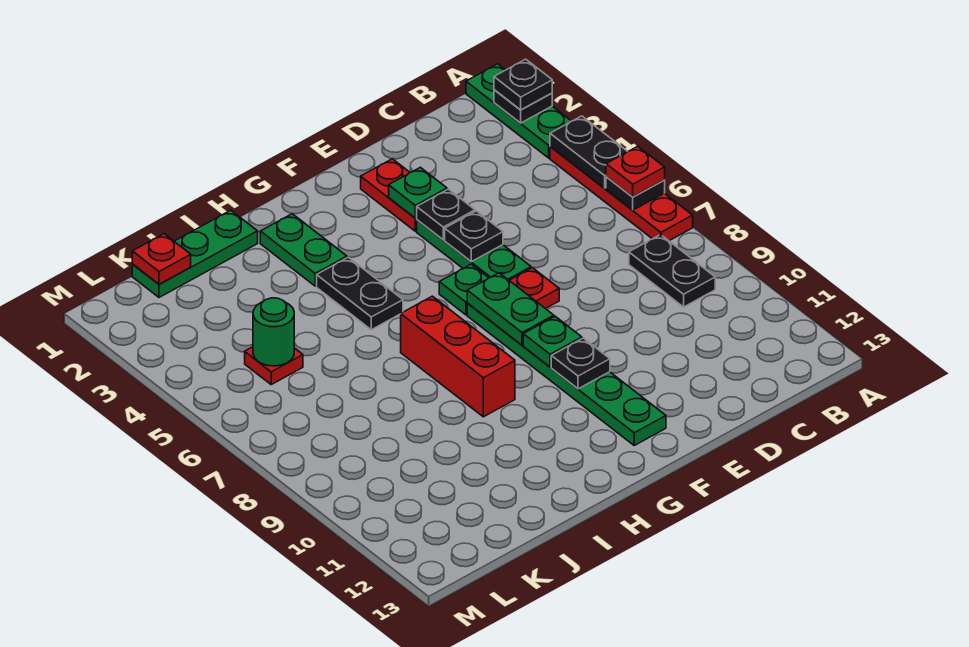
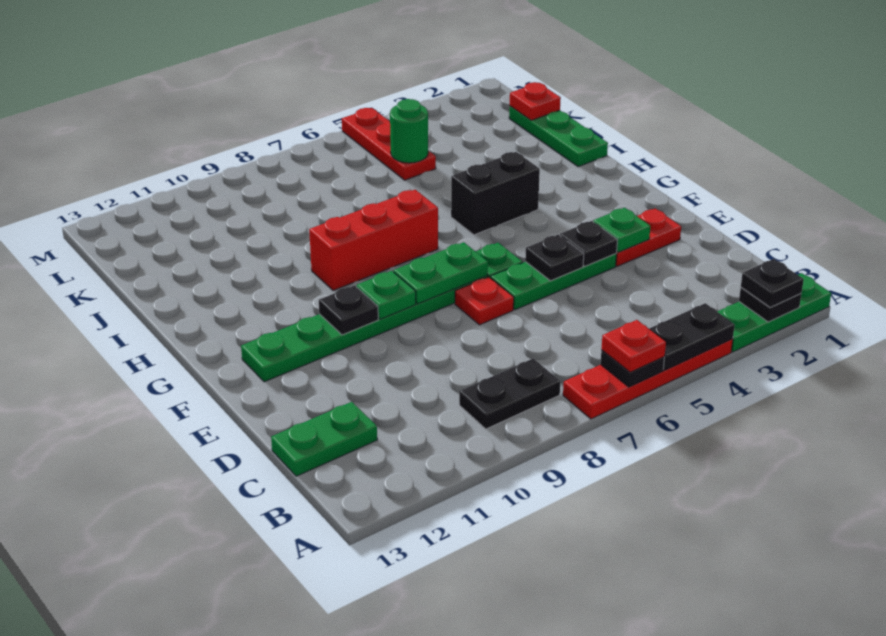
green 1x2 plate [260,214,347,286] -> green 1x2 plate moved to [271,402,377,476]
black 1x2 plate [317,257,403,330] -> black 1x2 brick [451,152,540,235]
red 1x1 plate [245,347,303,384] -> red 1x3 plate [342,108,436,180]

